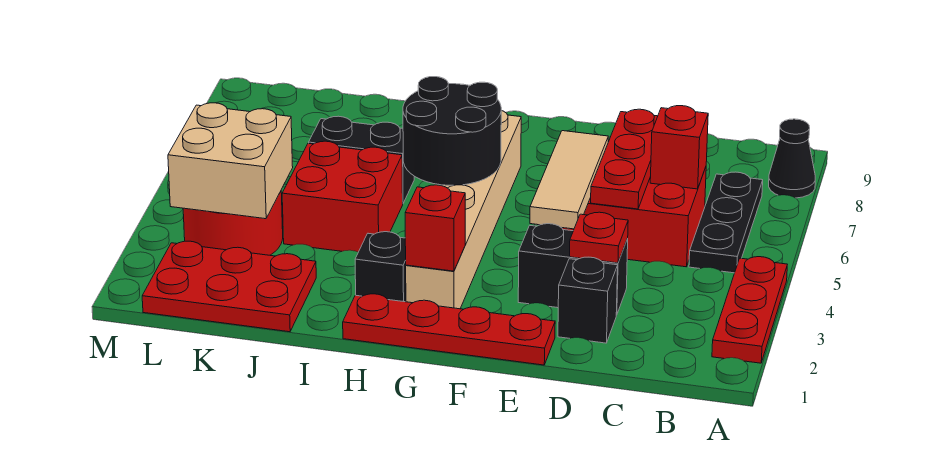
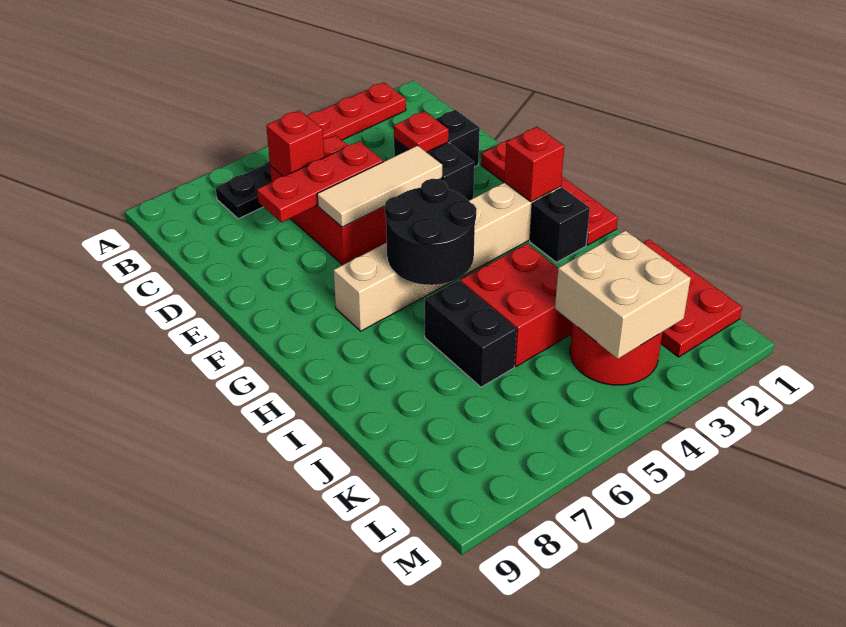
black 1x1 cone [769,119,815,198] -> none

